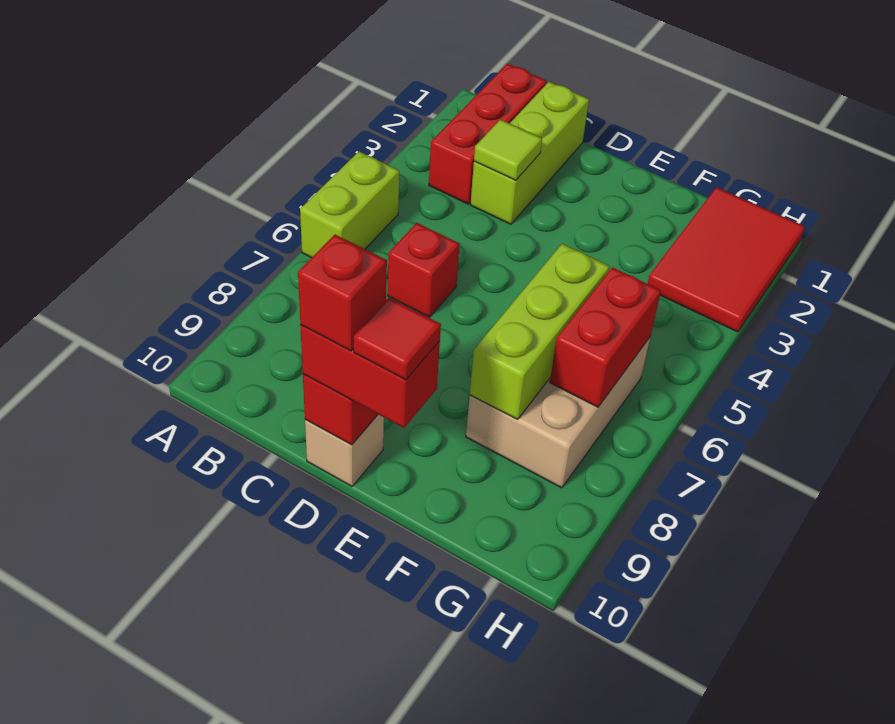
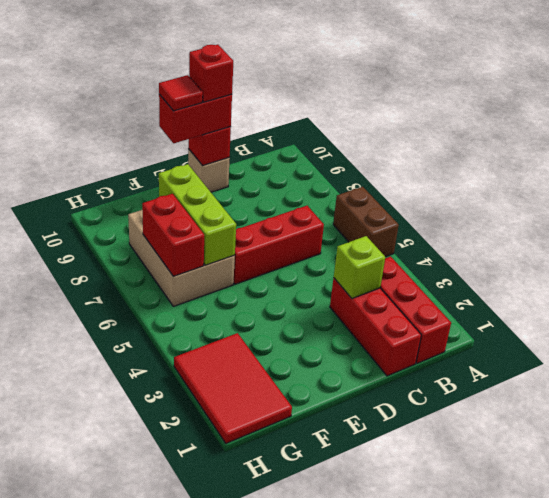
lime 1x2 brick [300,152,399,258] -> brown 1x2 brick [333,187,399,257]
lime 1x3 brick [471,82,589,224] -> red 1x3 brick [330,278,421,376]
lime 1x1 tile [474,120,542,180] -> lime 1x1 brick [334,236,385,298]
red 1x1 brick [388,223,460,317] -> red 1x3 brick [234,206,324,284]

